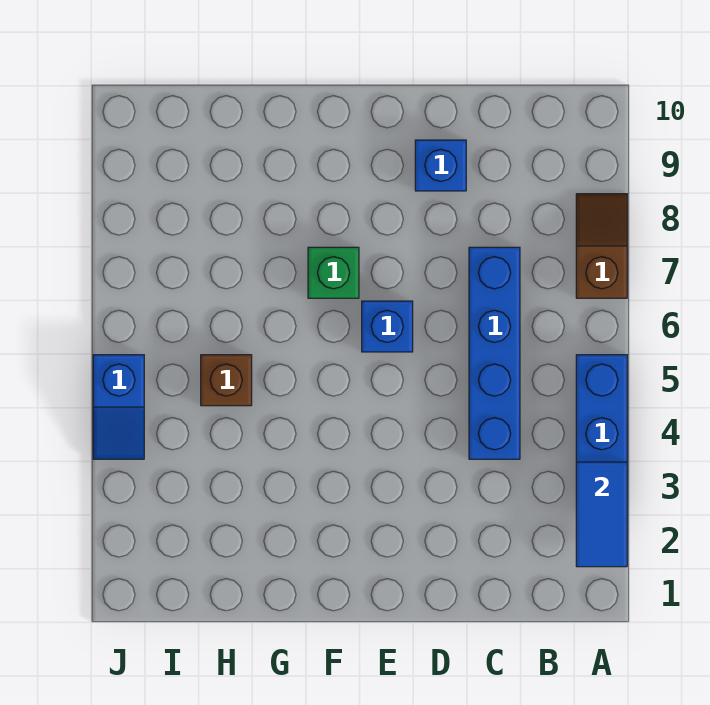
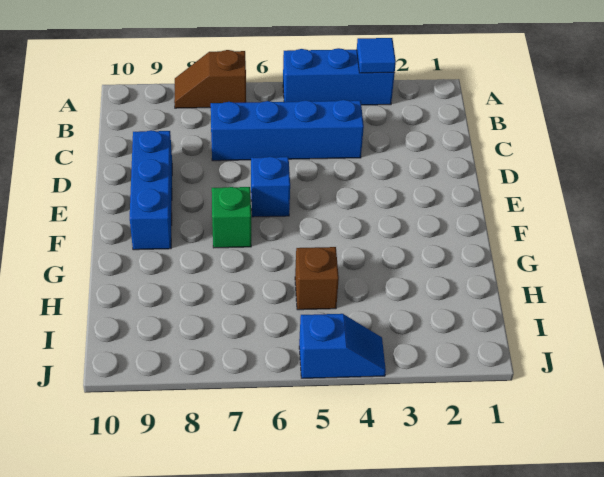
blue 1x2 tile [576,462,627,567] -> blue 1x1 tile [357,38,396,73]
blue 1x1 brick [415,140,466,191] -> blue 1x3 brick [130,130,172,250]

